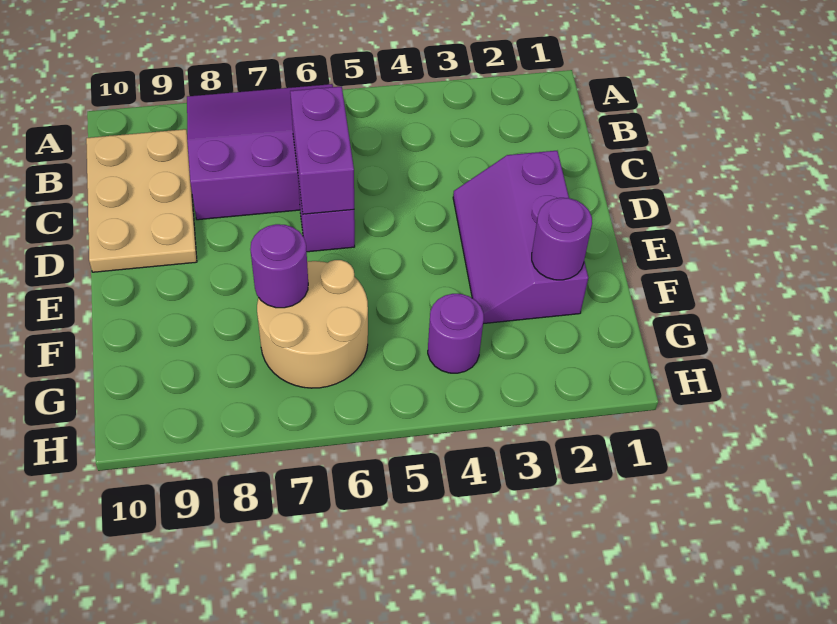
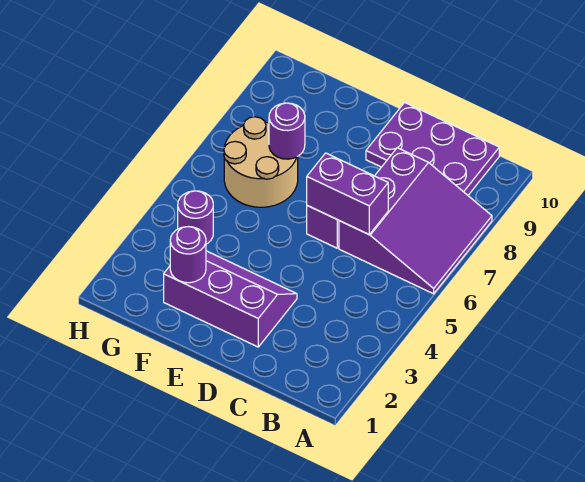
tan 2x3 plate [86,129,197,272] -> purple 2x3 plate [366,102,499,195]

